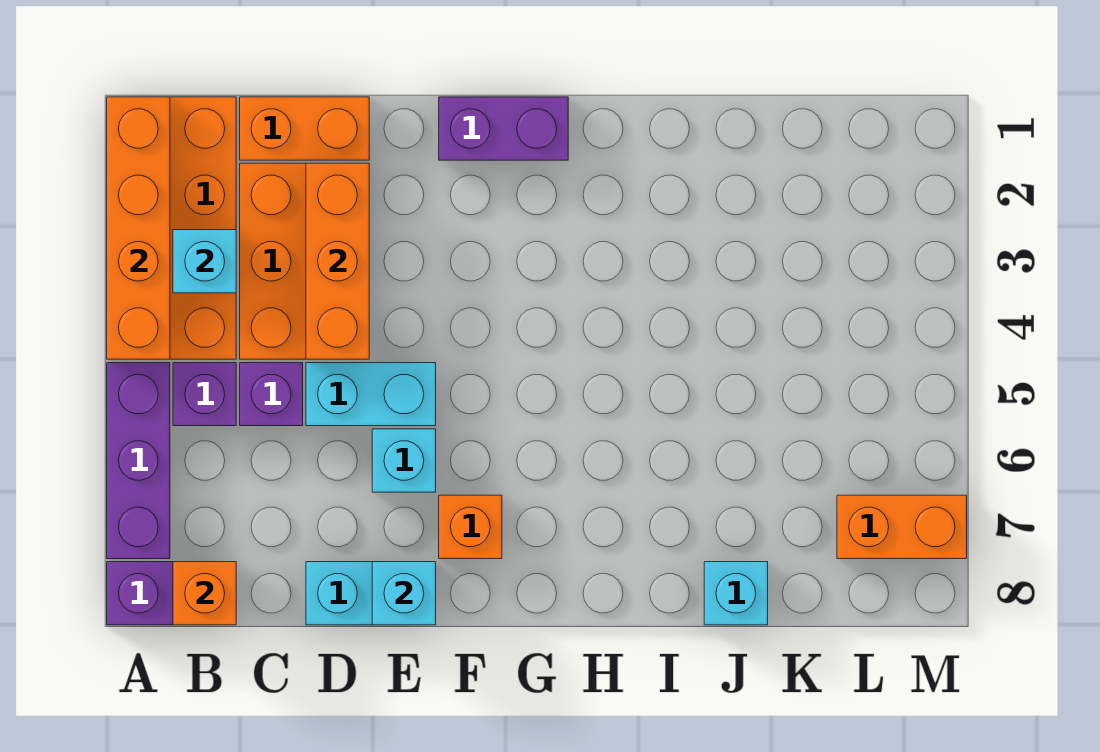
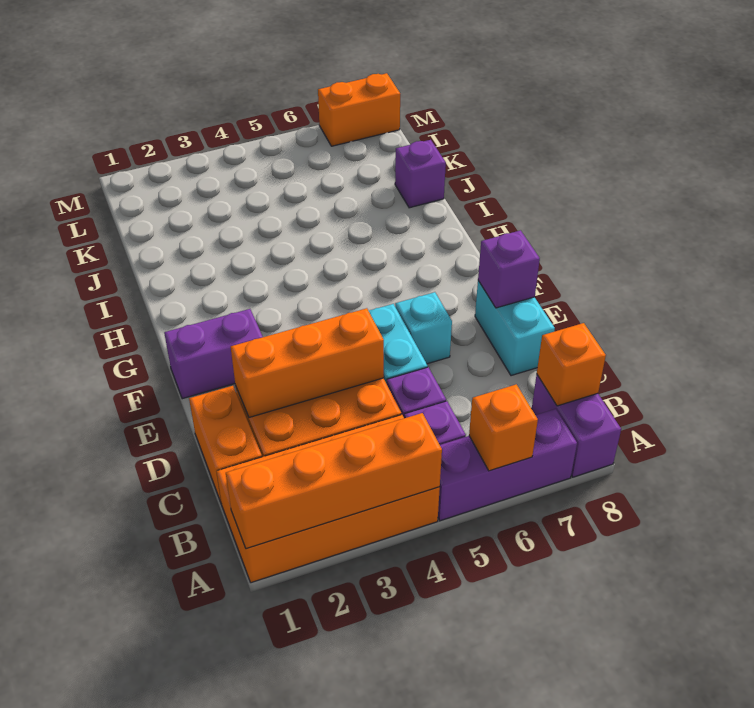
cyan 1x1 brick [173,230,236,293] -> none
cyan 1x1 brick [372,562,436,625] -> purple 1x1 brick [478,230,540,308]
purple 1x2 brick [439,97,568,160] -> purple 1x2 brick turned to [164,309,263,399]
orange 1x1 brick [439,495,502,559] -> orange 1x1 brick moved to [469,384,538,471]
cyan 1x1 brick [704,562,768,625] -> purple 1x1 brick [395,140,446,208]
orange 1x2 brick [837,495,967,559] -> orange 1x2 brick turned to [318,73,400,146]

